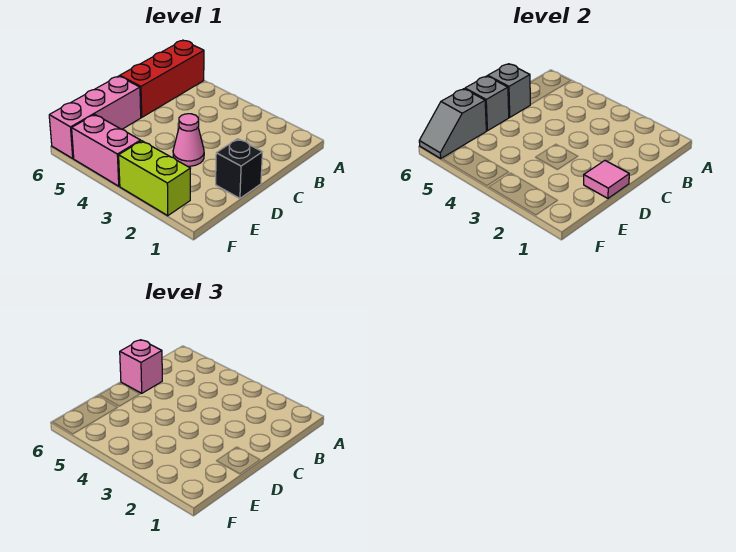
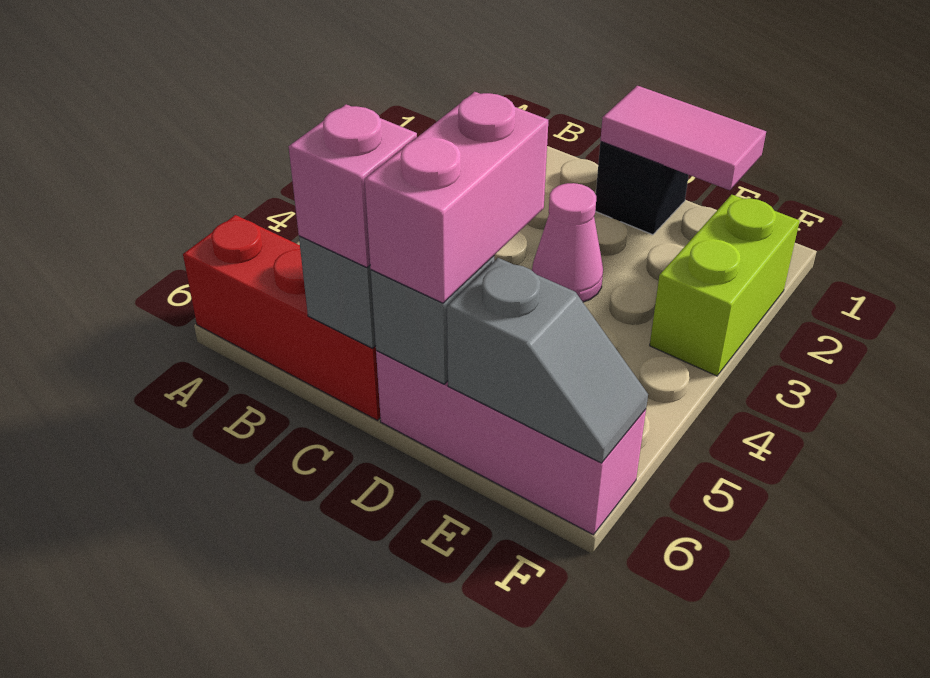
pink 1x1 tile [584,161,629,198] -> pink 1x2 tile [600,86,766,190]
pink 1x2 brick [72,114,141,186] -> pink 1x2 brick moved to [365,92,548,303]

